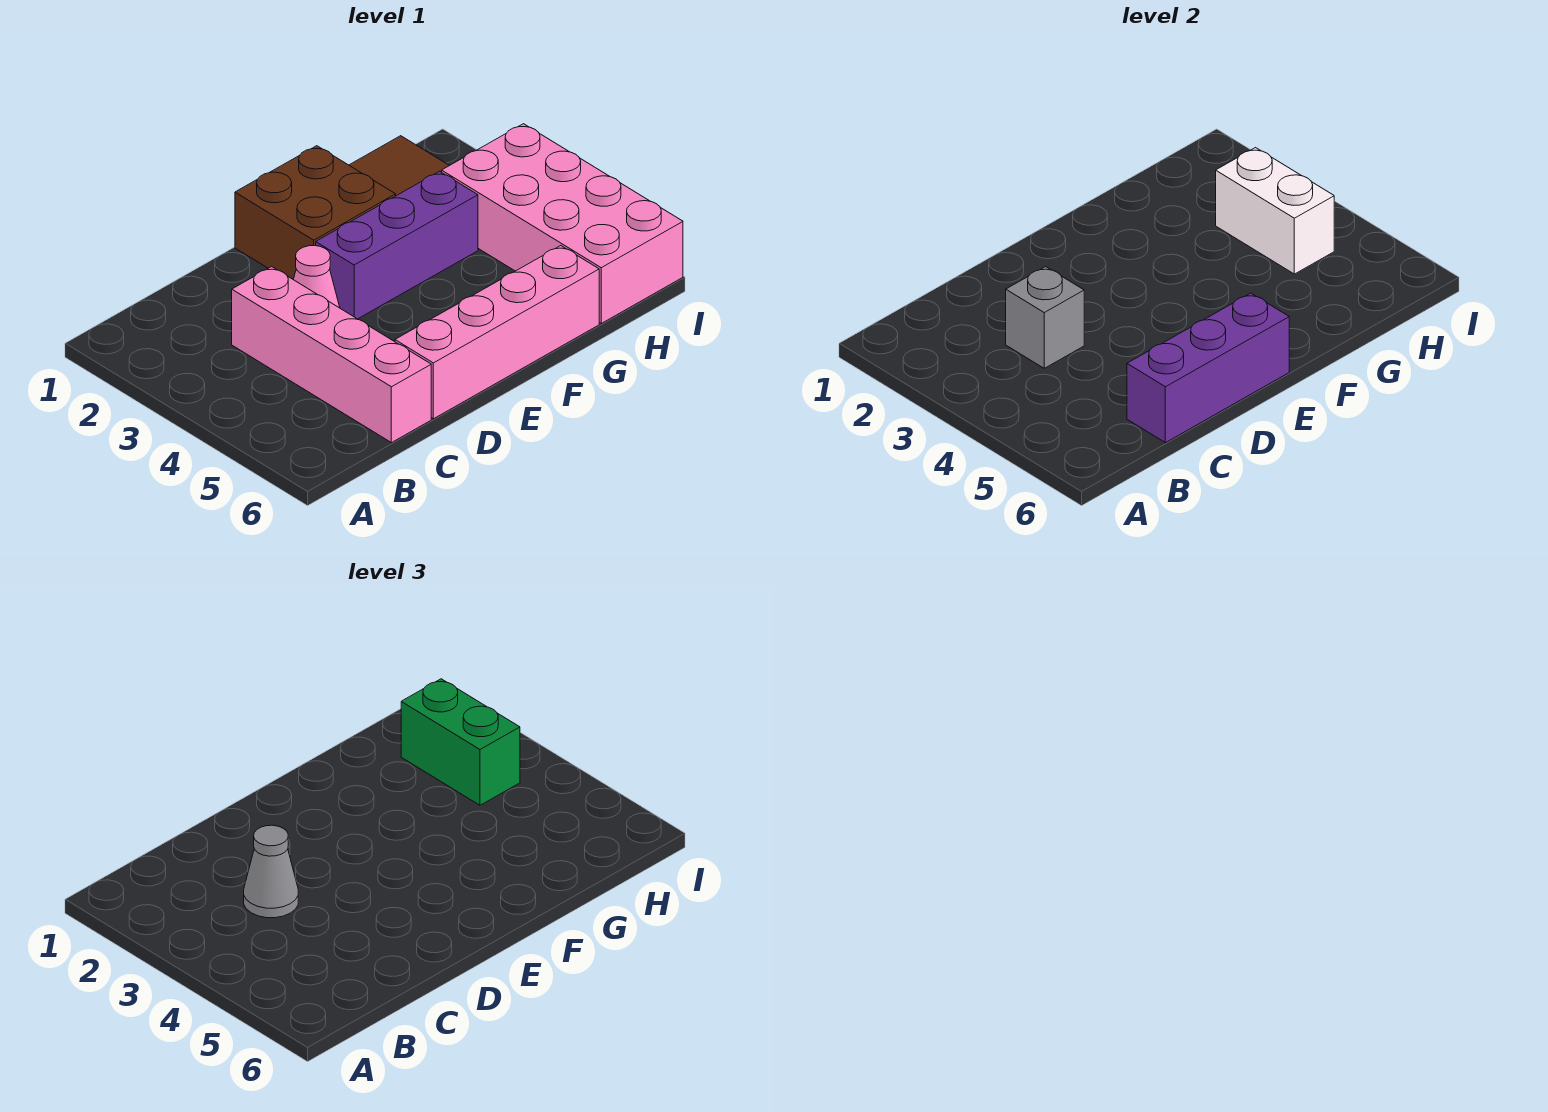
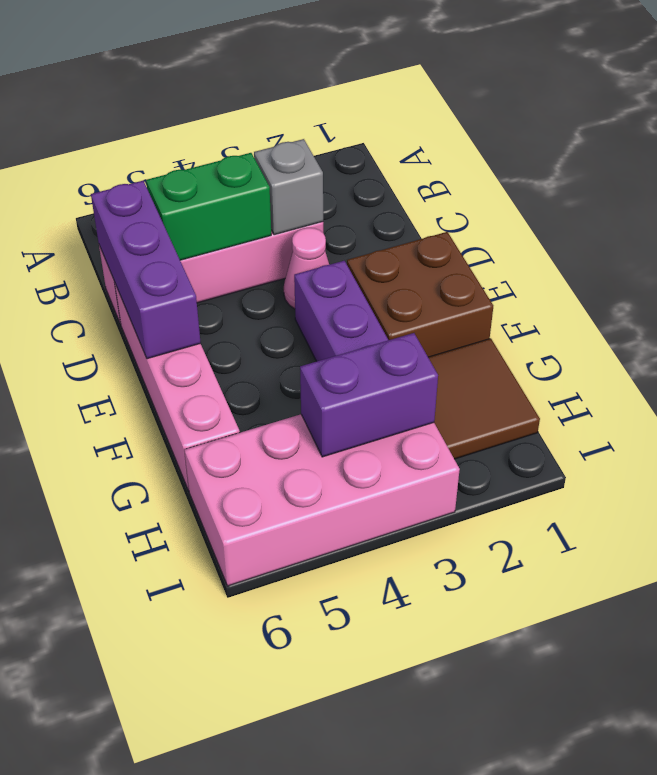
grey 1x1 cone [244,825,298,918] -> none
green 1x2 brick [401,679,520,805] -> green 1x2 brick moved to [146,153,271,260]
white 1x2 brick [1216,148,1334,274] -> purple 1x2 brick [300,333,438,457]

